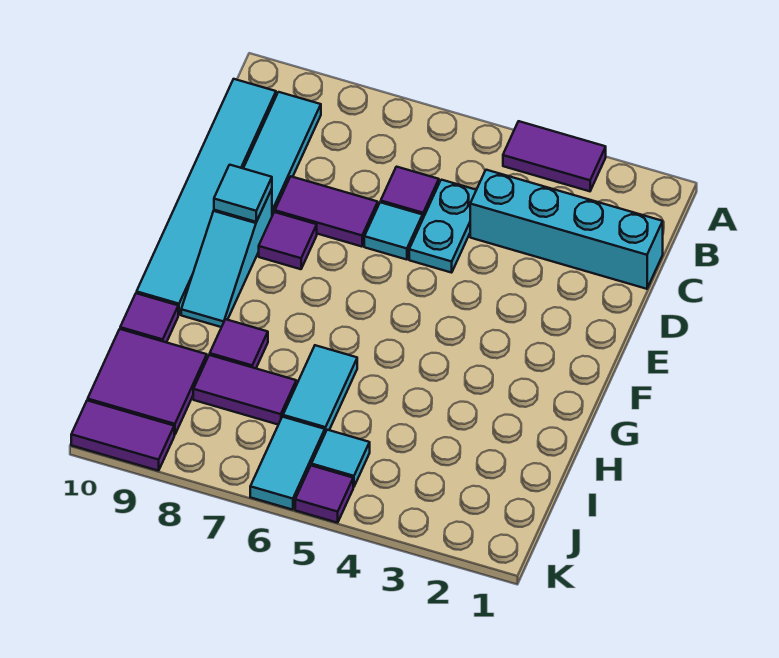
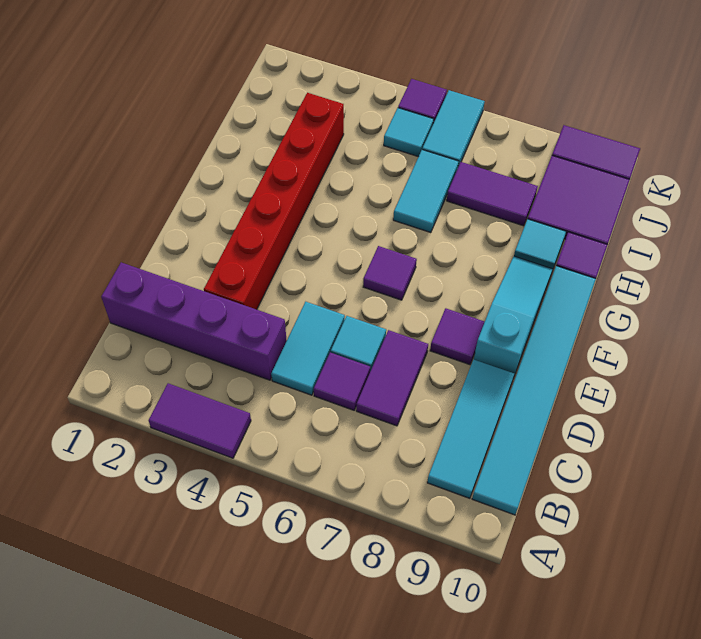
cyan 1x4 brick [470,170,663,289] -> purple 1x4 brick [101,262,287,380]
cyan 1x2 plate [409,180,476,273] -> cyan 1x2 tile [271,302,345,395]
none -> red 1x6 brick [204,93,344,310]
purple 1x2 tile [275,176,378,247] -> purple 1x2 tile turned to [356,330,428,426]
cyan 1x1 tile [214,165,272,222] -> cyan 1x1 tile moved to [514,219,566,269]
purple 1x1 tile [210,319,268,368] -> purple 1x1 tile moved to [363,246,417,300]

